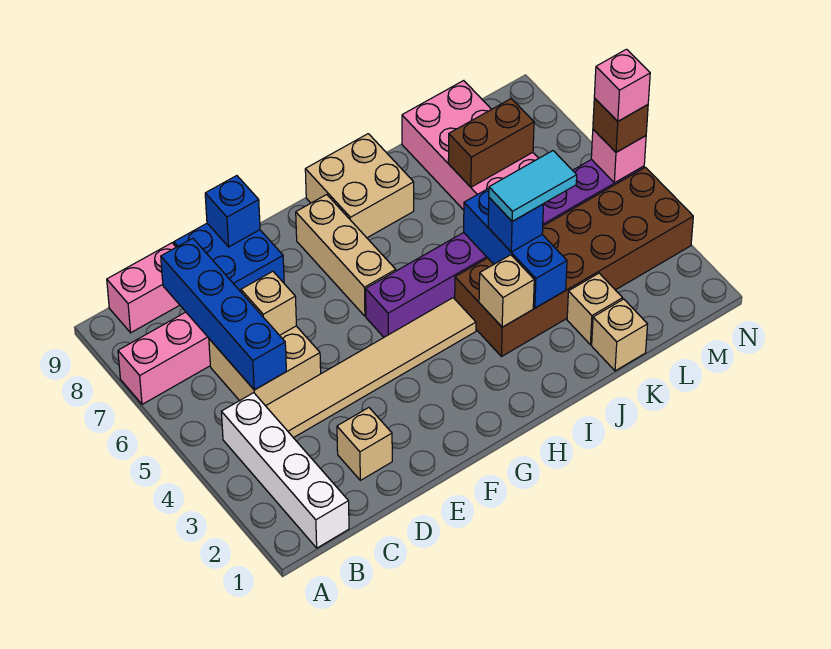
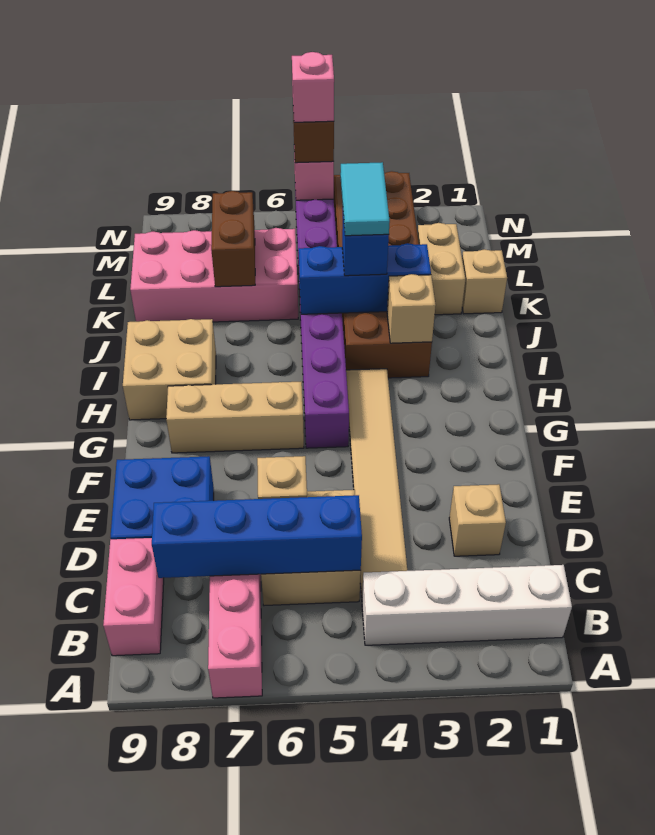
blue 1x1 brick [205,176,260,247] -> none
tan 1x1 brick [567,273,623,345] -> tan 1x2 brick [417,223,465,315]

